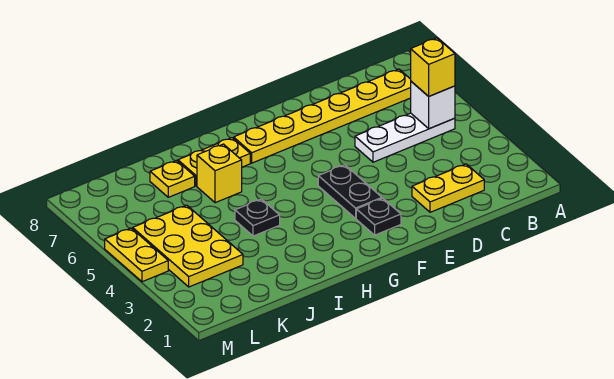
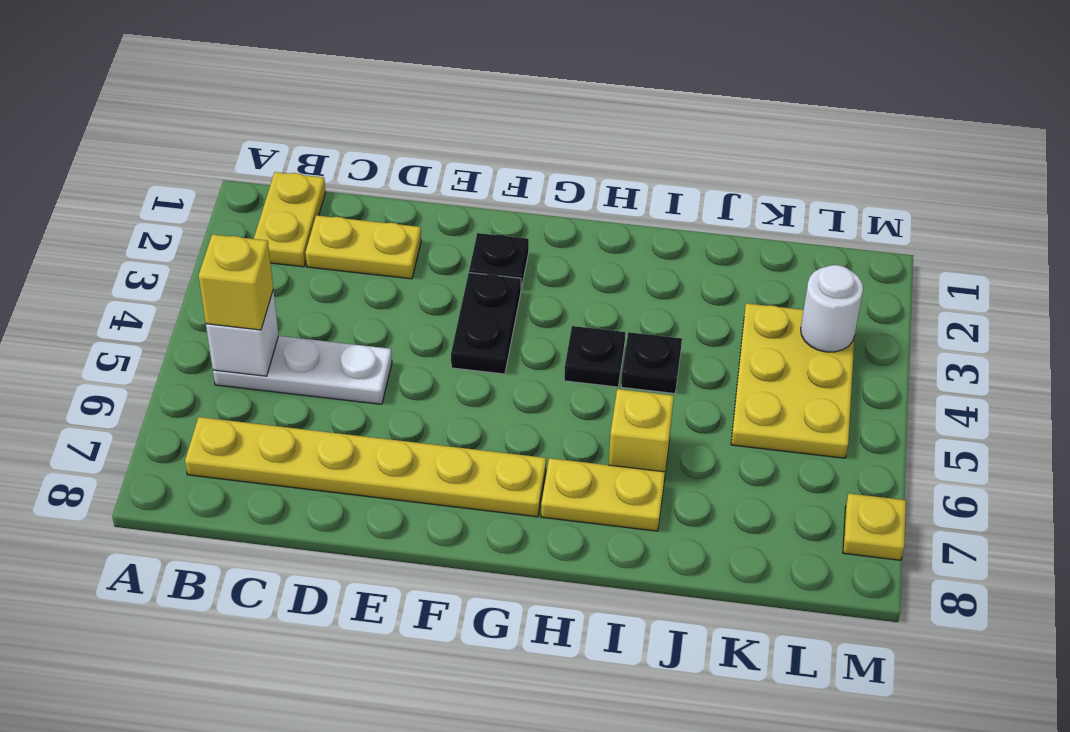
none -> black 1x1 plate [564,326,625,387]
yellow 1x1 plate [150,161,195,197] -> yellow 1x1 plate moved to [843,493,906,560]
none -> white 1x1 round brick [801,265,863,352]
yellow 1x2 plate [105,228,168,282] -> yellow 1x2 plate moved to [254,172,326,267]

